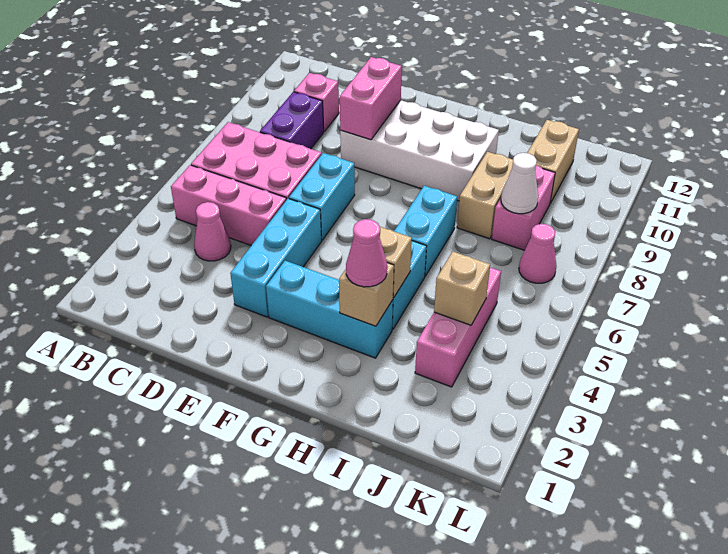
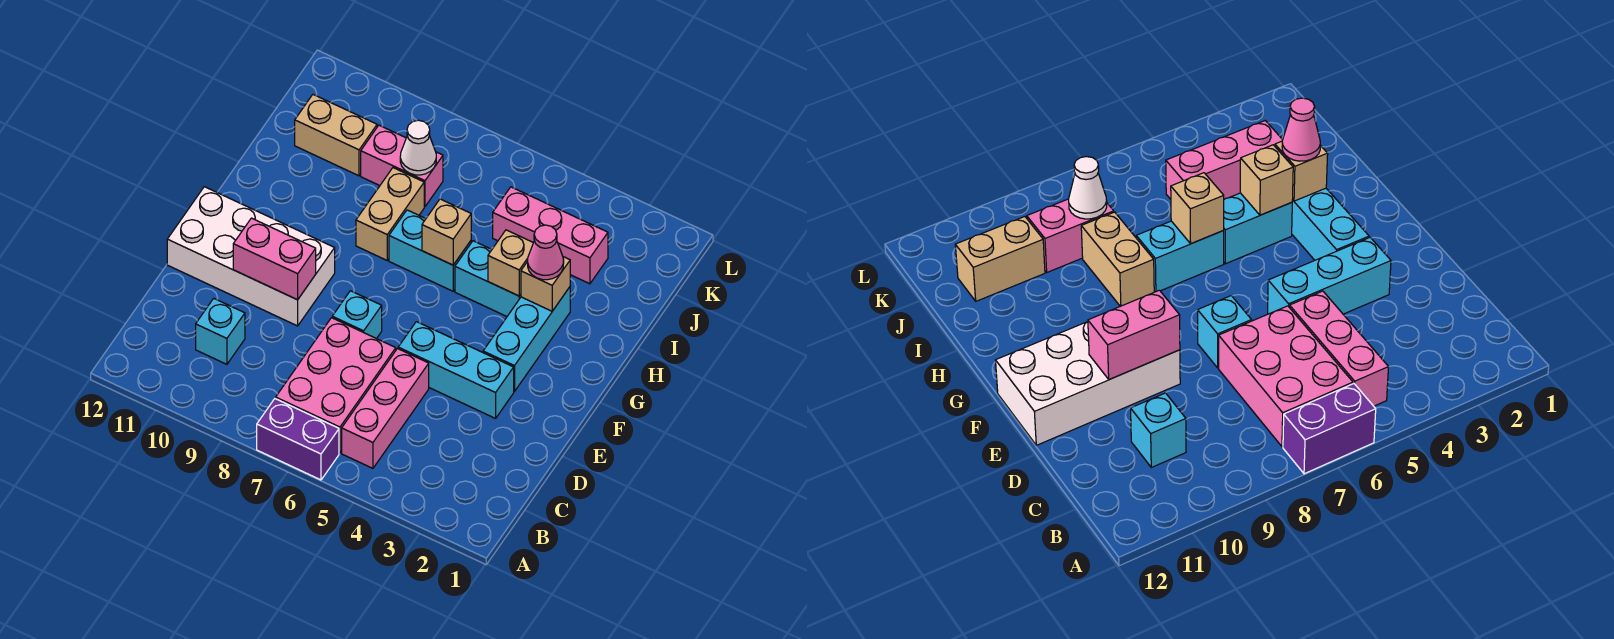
pink 1x1 cone [194,202,231,261] -> none
purple 1x2 brick [260,92,324,149] -> purple 1x2 brick moved to [257,399,339,480]
pink 1x1 brick [294,73,339,131] -> cyan 1x1 brick [196,298,245,364]
cyan 1x2 brick [289,153,355,240] -> cyan 1x1 brick [332,291,382,339]
white 2x4 brick [340,100,499,201] -> white 2x4 brick turned to [167,187,335,326]
tan 1x2 brick [457,152,513,239] -> tan 1x2 brick turned to [356,168,424,260]
tan 1x1 brick [434,252,490,325] -> tan 1x1 brick moved to [422,199,471,265]
pink 1x1 cone [519,224,556,283] -> none

